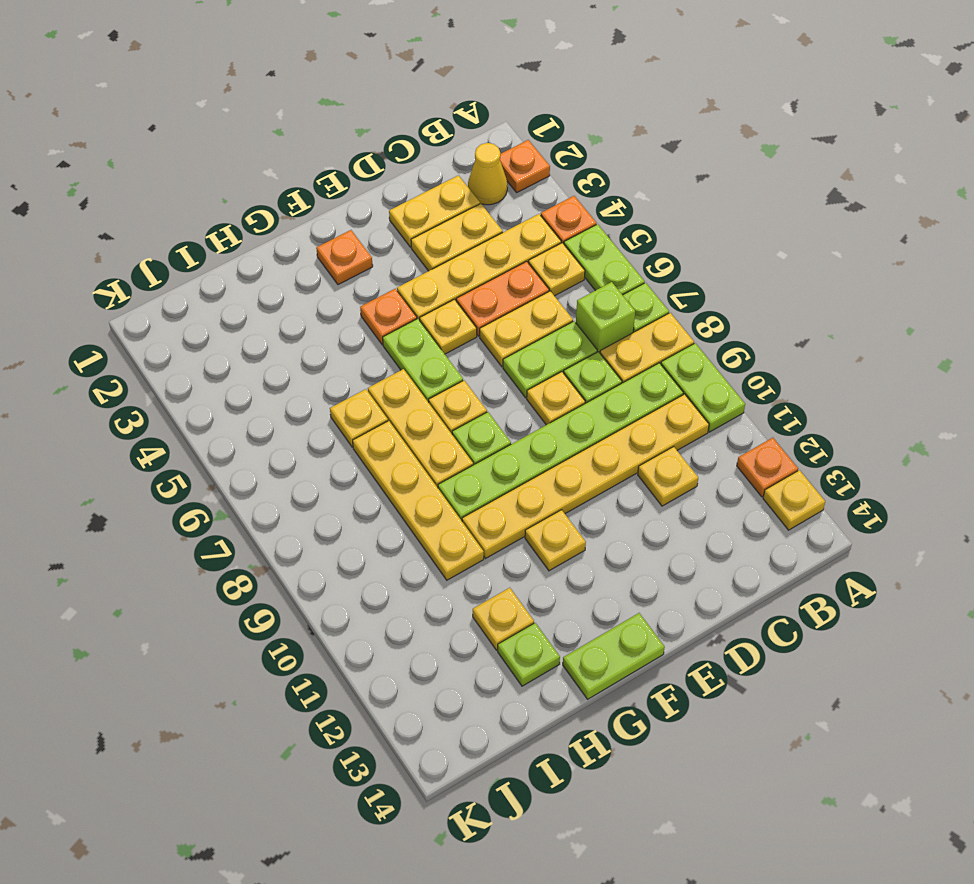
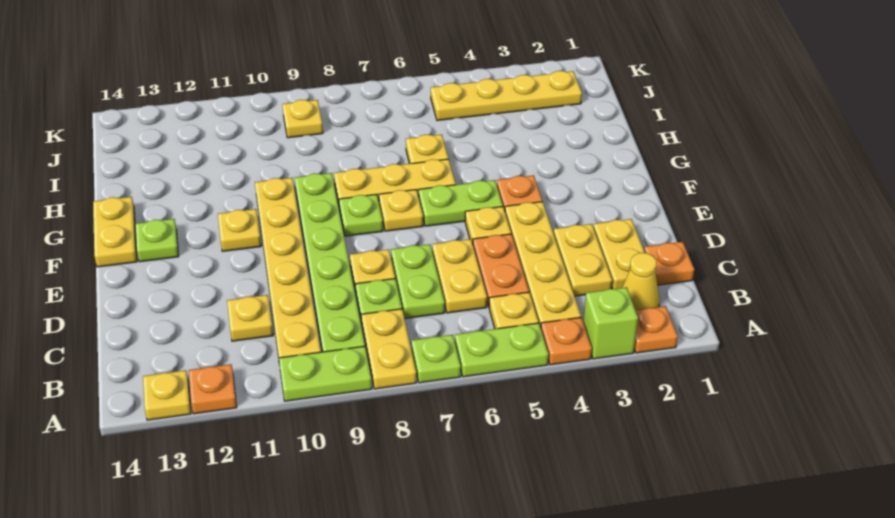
lime 1x1 brick [576,282,635,353] -> lime 1x1 brick moved to [583,287,638,359]
orange 1x1 plate [316,230,373,285] -> orange 1x1 plate moved to [644,242,694,285]
lime 1x2 plate [563,613,665,699] -> yellow 1x2 plate [93,197,137,267]
yellow 1x4 plate [353,421,484,580] -> yellow 1x4 plate moved to [431,71,582,121]
yellow 1x1 plate [473,588,534,650] -> yellow 1x1 plate moved to [282,100,323,138]
lime 1x1 plate [498,623,560,686] -> lime 1x1 plate moved to [135,219,179,262]

